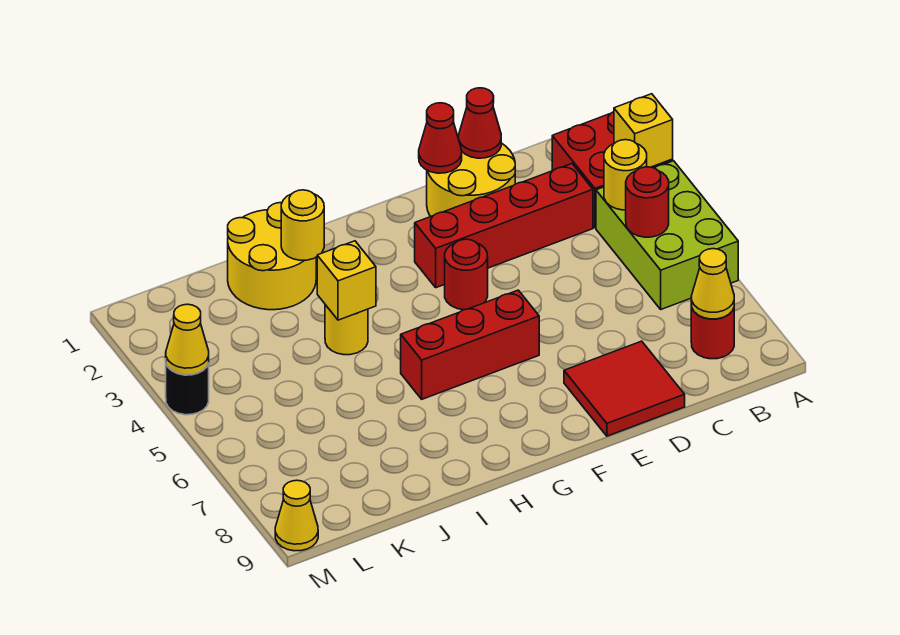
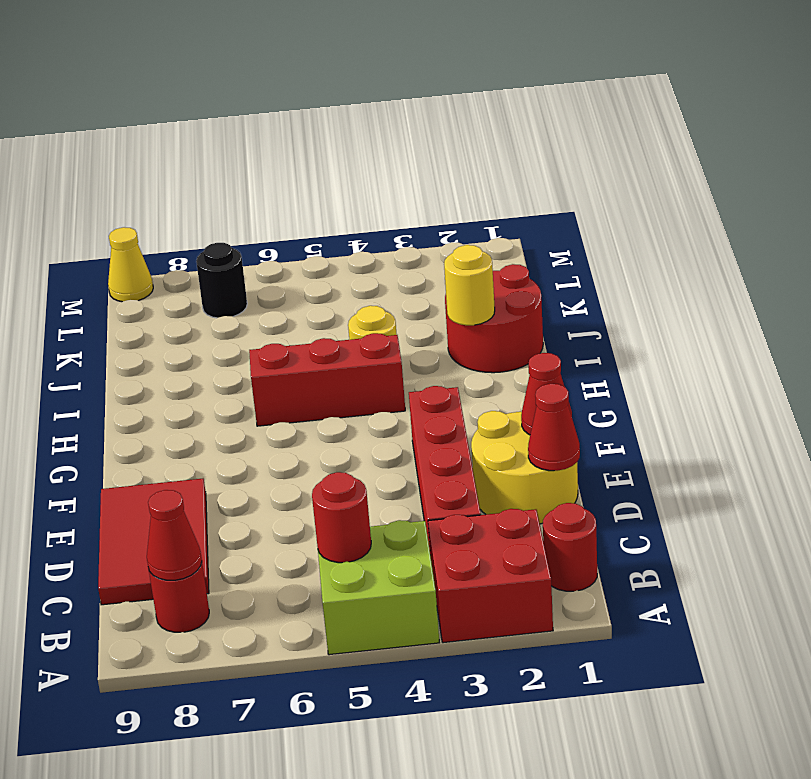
yellow 1x1 brick [614,94,673,167] -> none
lime 2x3 brick [596,161,738,309] -> lime 2x2 brick [318,520,439,655]
yellow 1x1 round brick [604,140,647,210] -> none
yellow 1x1 cone [691,249,734,319] -> red 1x1 cone [147,490,202,580]
red 2x2 tile [564,341,685,436] -> red 2x3 tile [98,479,209,605]
red 1x1 round brick [445,239,488,310] -> red 1x1 round brick moved to [543,503,597,591]
red 1x3 brick [401,290,539,399] -> red 1x3 brick turned to [249,333,405,426]
yellow 2x2 round brick [228,203,316,310] -> red 2x2 round brick [445,264,543,373]
yellow 1x1 brick [317,241,376,320] -> none
black 1x1 round brick [166,363,209,415] -> black 1x1 round brick moved to [196,243,247,318]
yellow 1x1 cone [166,304,209,375] -> none

